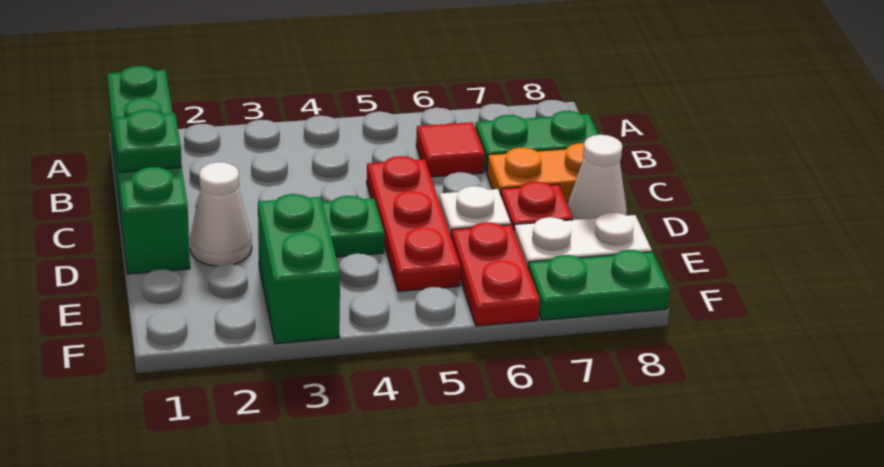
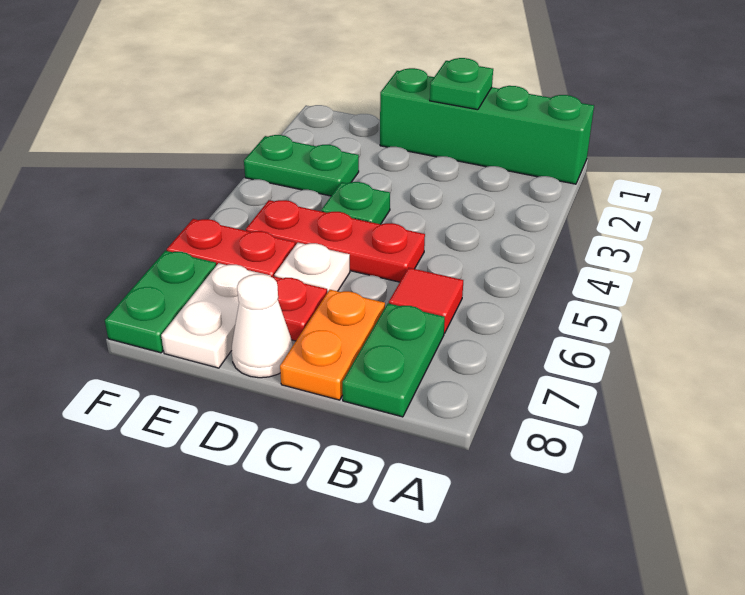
white 1x1 cone [190,162,252,266] -> none
green 1x2 brick [258,194,340,344] -> green 1x2 plate [244,135,359,196]

